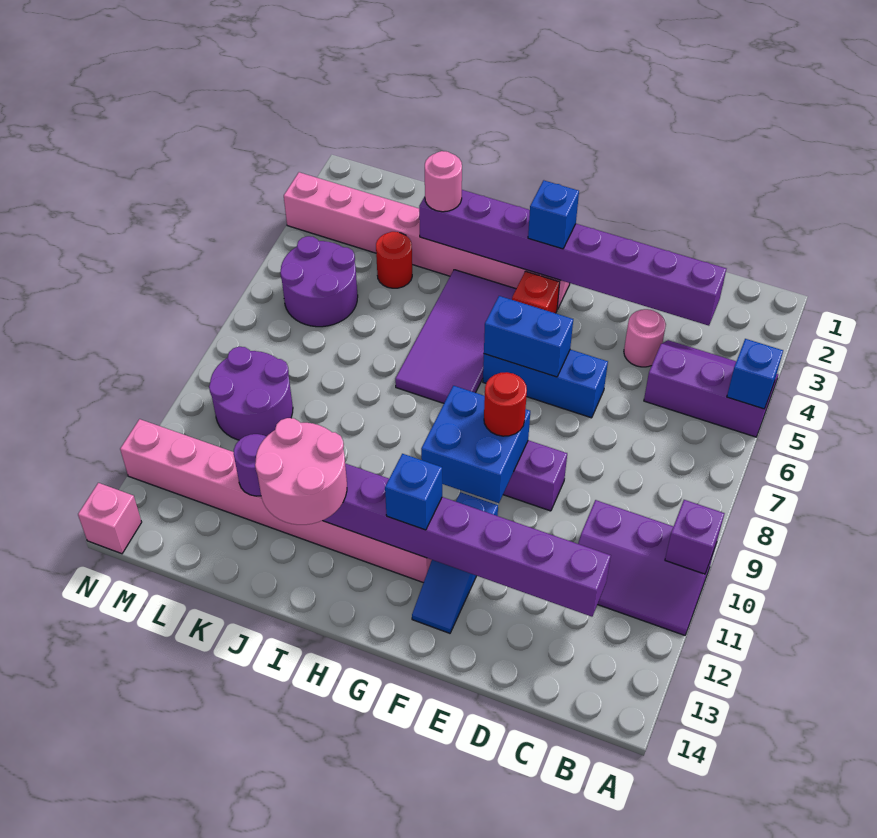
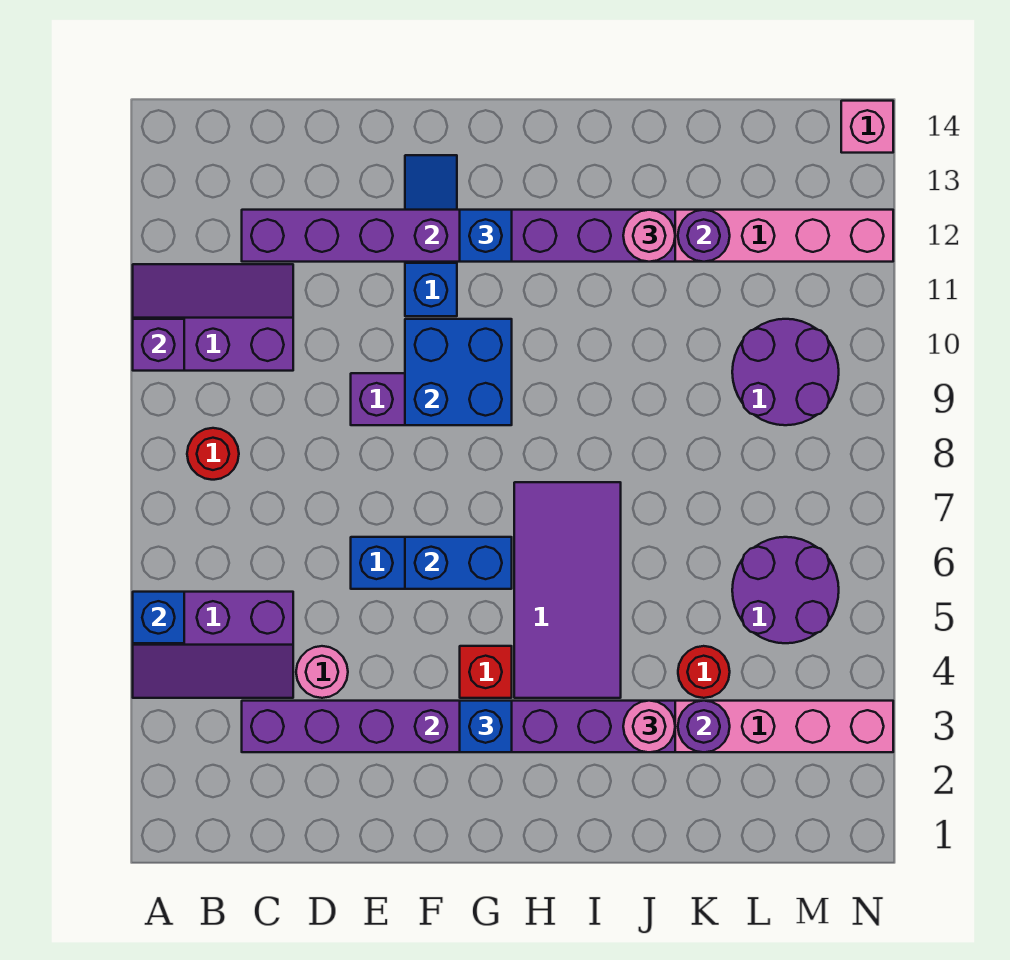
red 1x1 round brick [484,372,527,436] -> red 1x1 round brick moved to [187,428,239,480]
pink 2x2 round brick [255,418,347,525] -> pink 1x1 round brick [623,210,675,262]
none -> purple 1x1 round brick [678,701,730,752]

